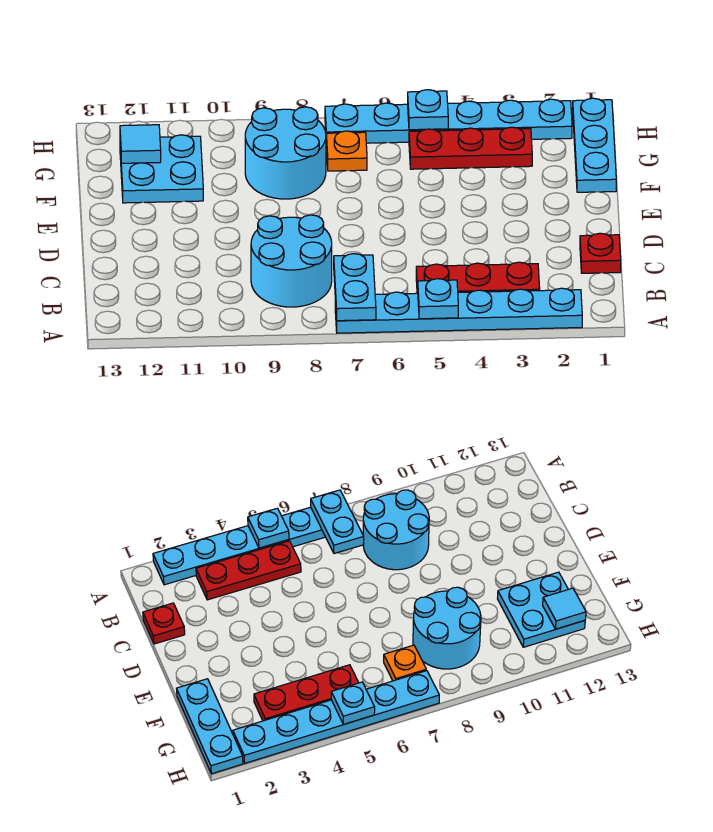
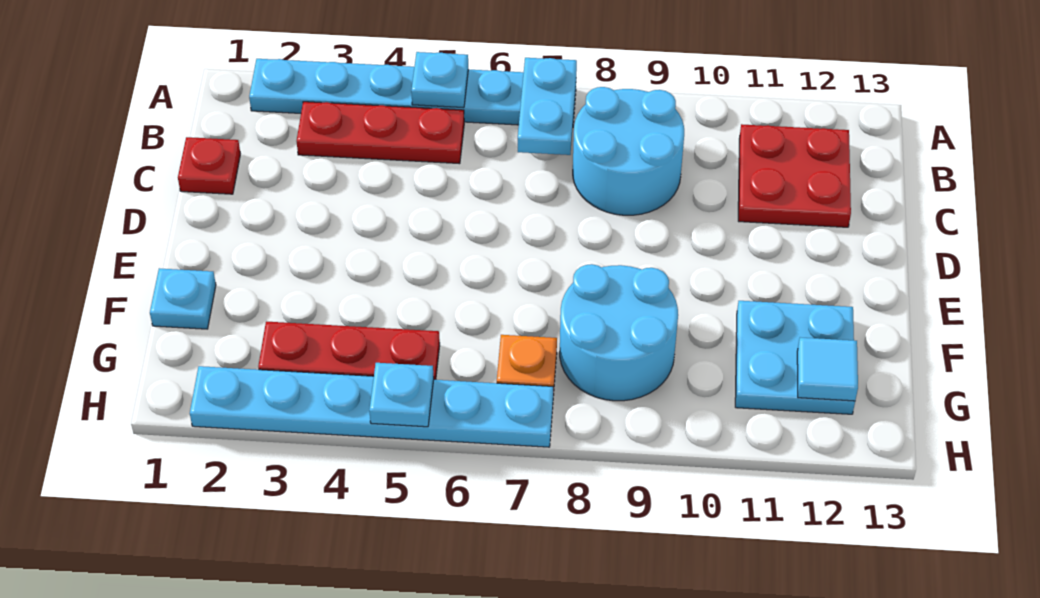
none -> red 2x2 plate [738,124,851,227]
cyan 1x3 plate [573,98,616,192] -> cyan 1x1 plate [150,268,216,329]

